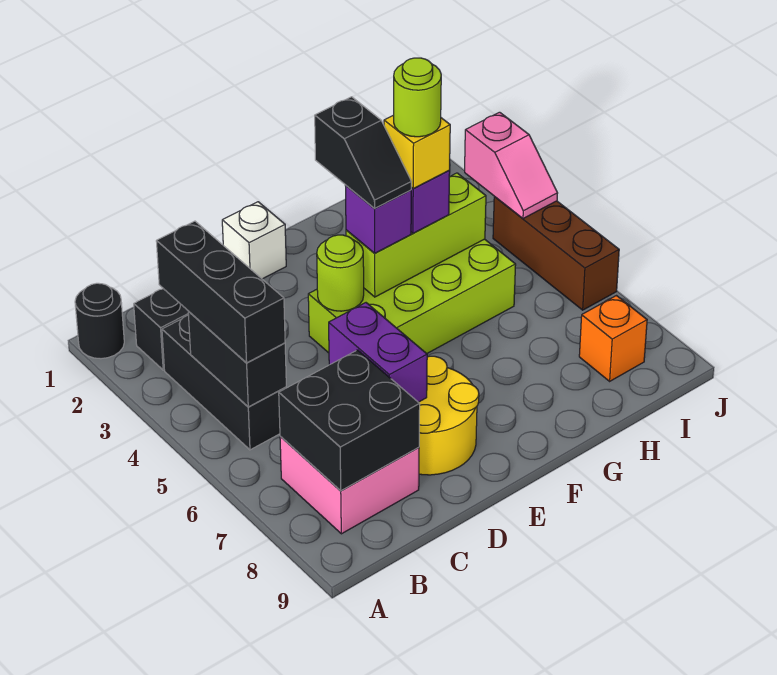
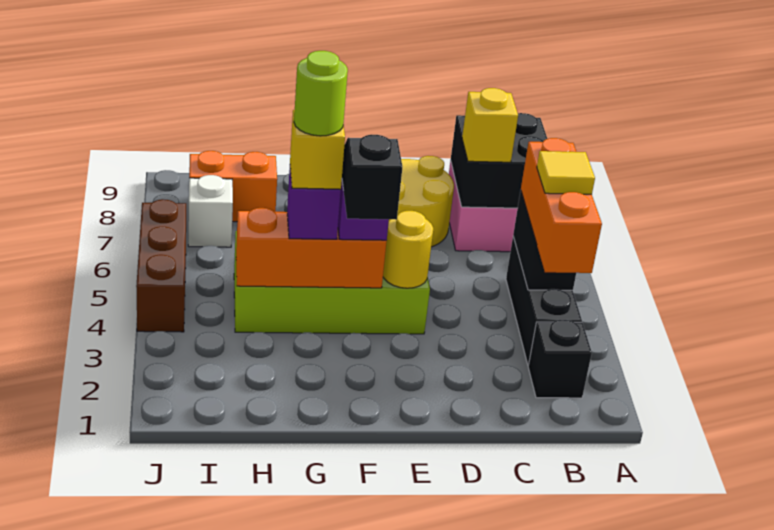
black 1x1 round brick [75,283,124,359] -> none
black 1x3 brick [156,221,285,363] -> orange 1x3 brick [521,138,602,273]
none -> yellow 1x1 tile [537,151,595,194]
none -> yellow 1x1 brick [462,88,518,162]
purple 1x2 brick [329,303,427,402] -> none
white 1x1 brick [222,202,286,279] -> white 1x1 brick moved to [188,175,233,247]
lime 1x1 round brick [317,235,364,311] -> yellow 1x1 round brick [383,211,433,288]
lime 1x3 brick [346,173,486,297] -> orange 1x3 brick [236,208,387,288]
orange 1x1 brick [579,296,647,381] -> orange 1x2 brick [189,151,277,222]
pink 1x2 slope [465,112,558,219] -> none

